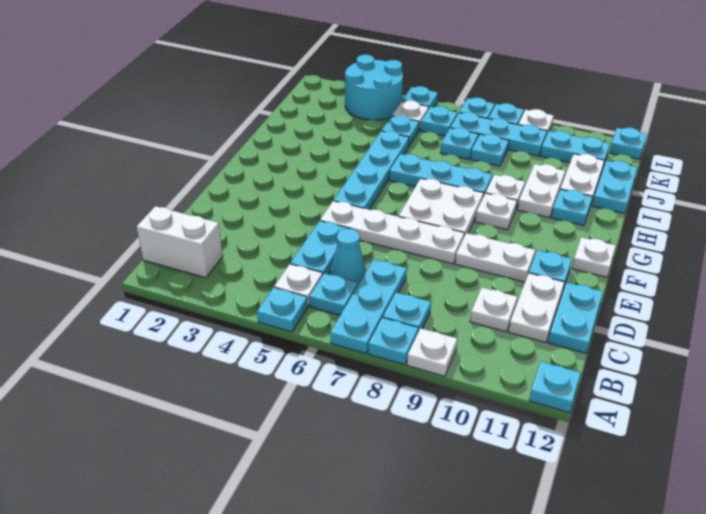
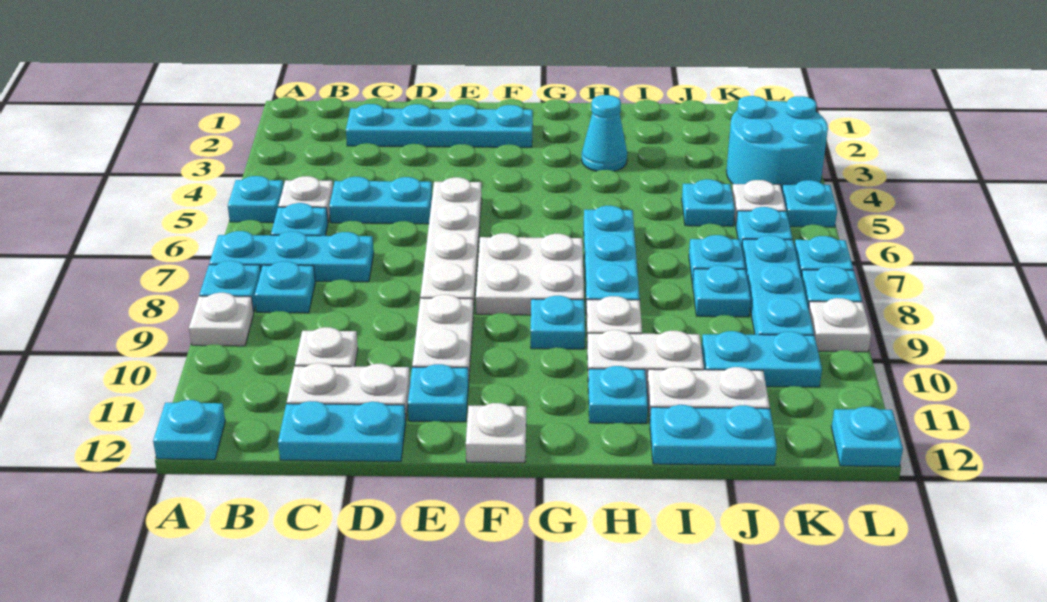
white 1x2 brick [137,206,223,278] -> none
cyan 1x1 cone [331,229,366,284] -> cyan 1x1 cone moved to [582,95,627,171]
cyan 1x4 plate [334,131,409,209] -> cyan 1x4 plate moved to [346,104,533,147]
white 1x1 plate [475,193,517,230] -> cyan 1x1 plate [531,296,585,349]
cyan 1x2 plate [541,131,610,166] -> cyan 1x2 plate turned to [701,331,822,387]

